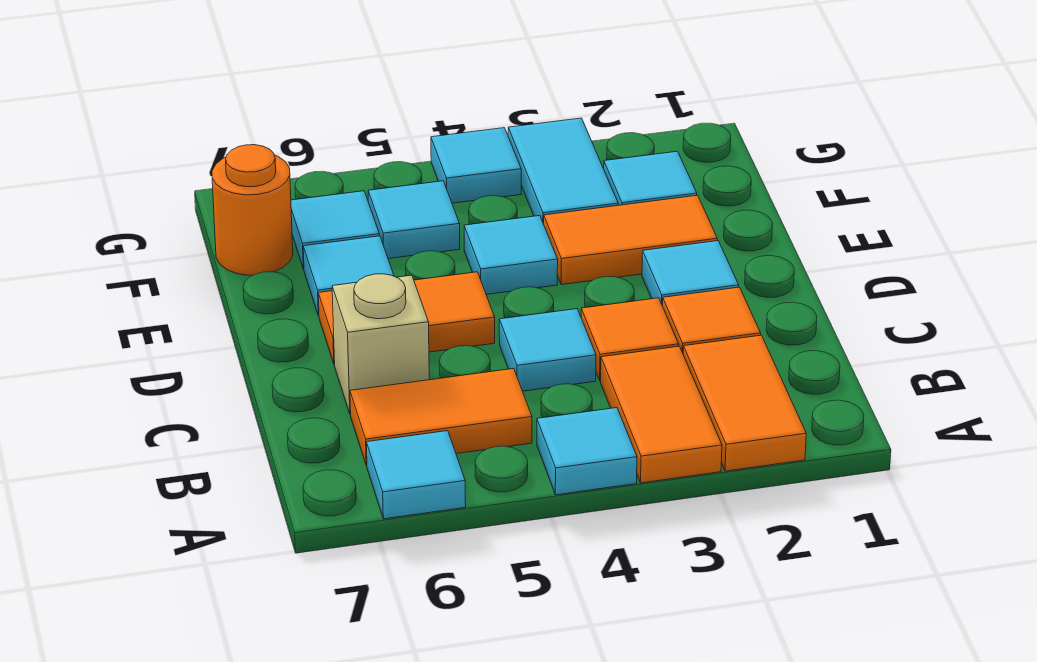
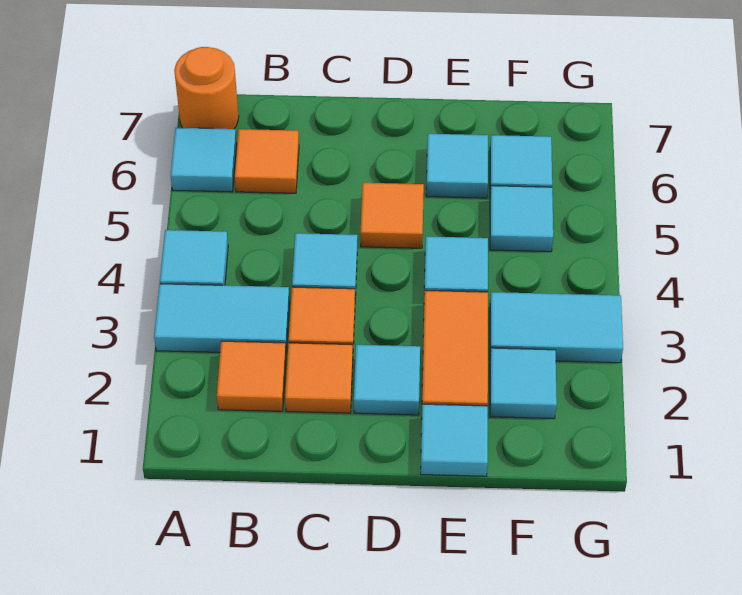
orange 1x2 tile [683,335,806,471] -> orange 1x1 tile [217,341,286,411]
orange 1x2 tile [601,346,722,483] -> cyan 1x2 tile [154,284,290,352]
orange 1x2 tile [350,369,532,466] -> orange 1x1 tile [235,129,299,193]
tan 1x1 brick [332,274,429,415] -> none
orange 1x2 tile [318,272,495,365] -> orange 1x1 tile [361,183,424,248]
orange 1x1 round brick [212,145,293,275] -> orange 1x1 round brick moved to [174,47,239,129]
cyan 1x1 tile [431,128,521,203] -> cyan 1x1 tile moved to [421,404,488,476]

